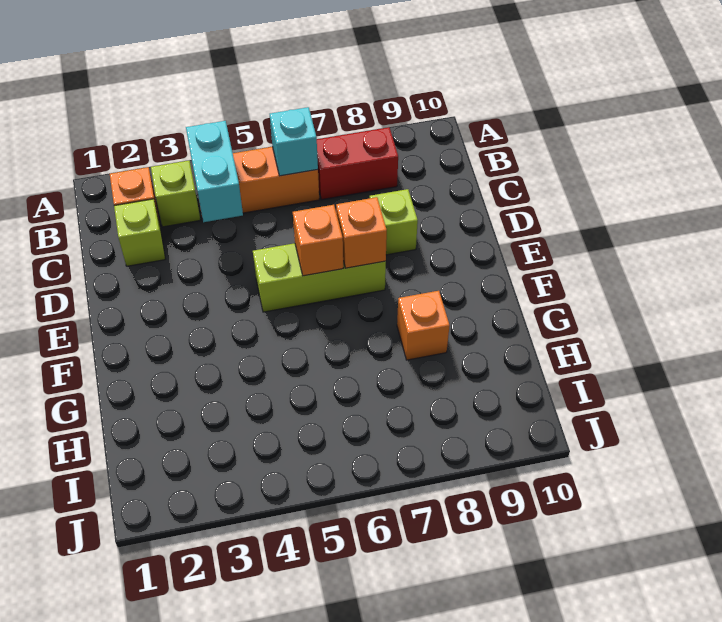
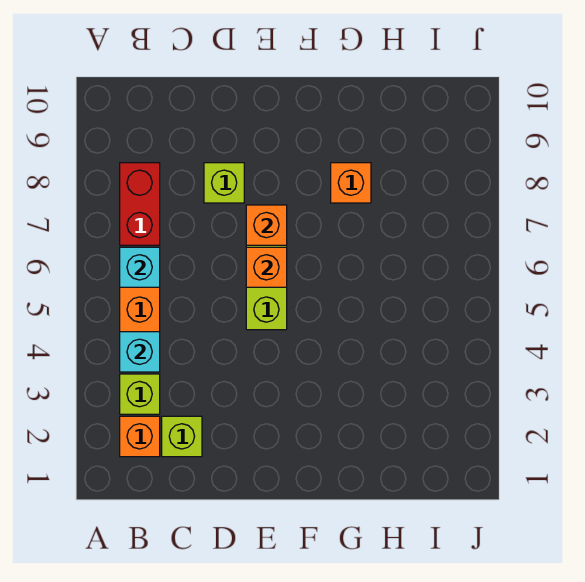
cyan 1x2 brick [186,121,243,222] -> cyan 1x1 brick [120,332,160,372]

